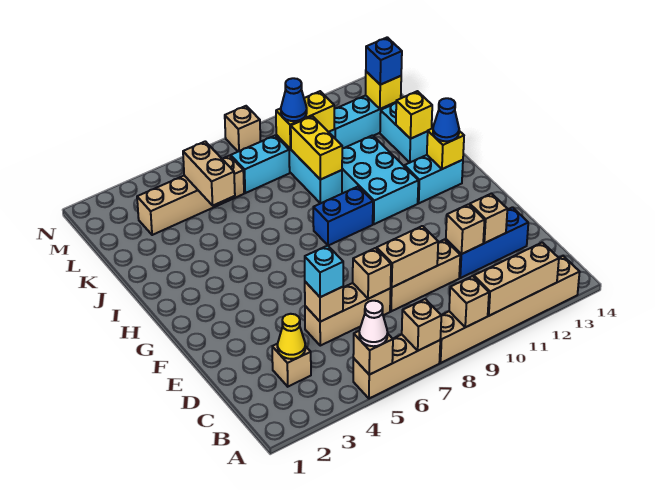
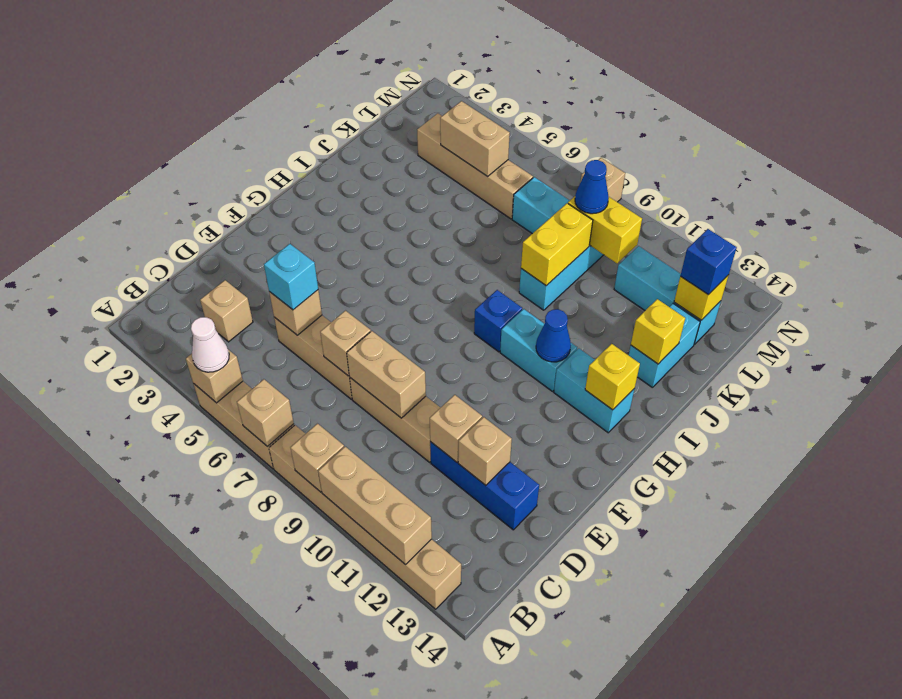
yellow 1x1 cone [277,314,305,359] -> none
blue 1x2 brick [313,187,373,246] -> blue 1x1 brick [474,290,522,352]
cyan 2x3 brick [342,135,418,224] -> cyan 1x2 brick [500,309,577,391]
blue 1x1 cone [433,98,459,141] -> blue 1x1 cone moved to [536,309,571,362]
tan 1x2 brick [183,141,235,205] -> tan 1x2 brick turned to [440,101,510,176]

